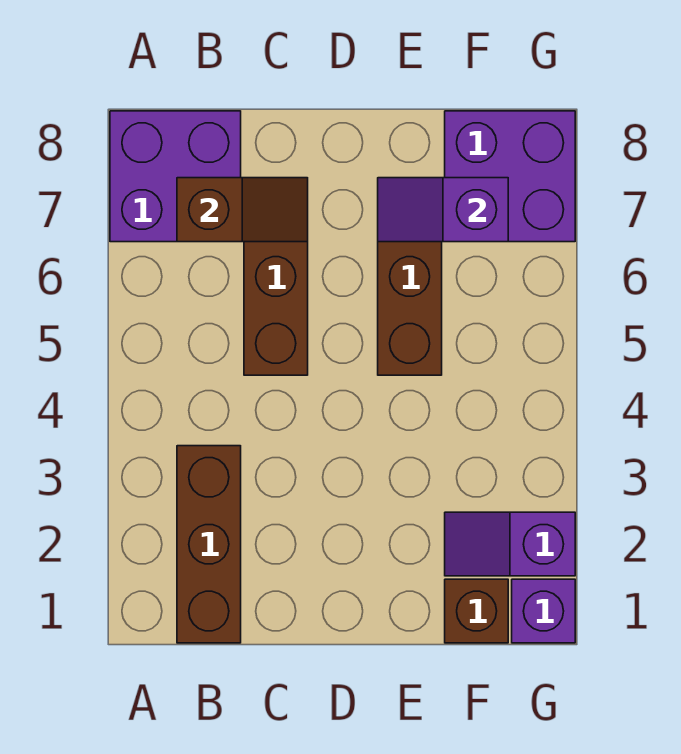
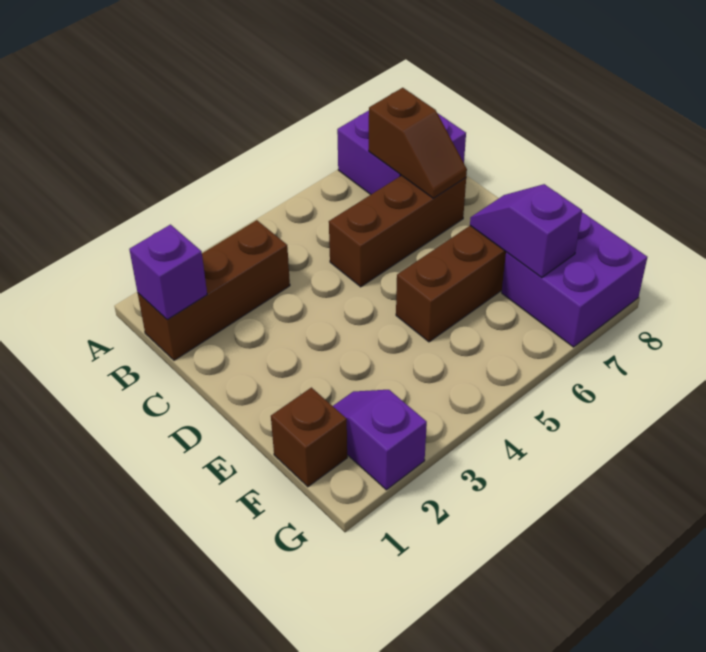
purple 1x1 brick [512,579,575,643] -> purple 1x1 brick moved to [129,225,207,320]

